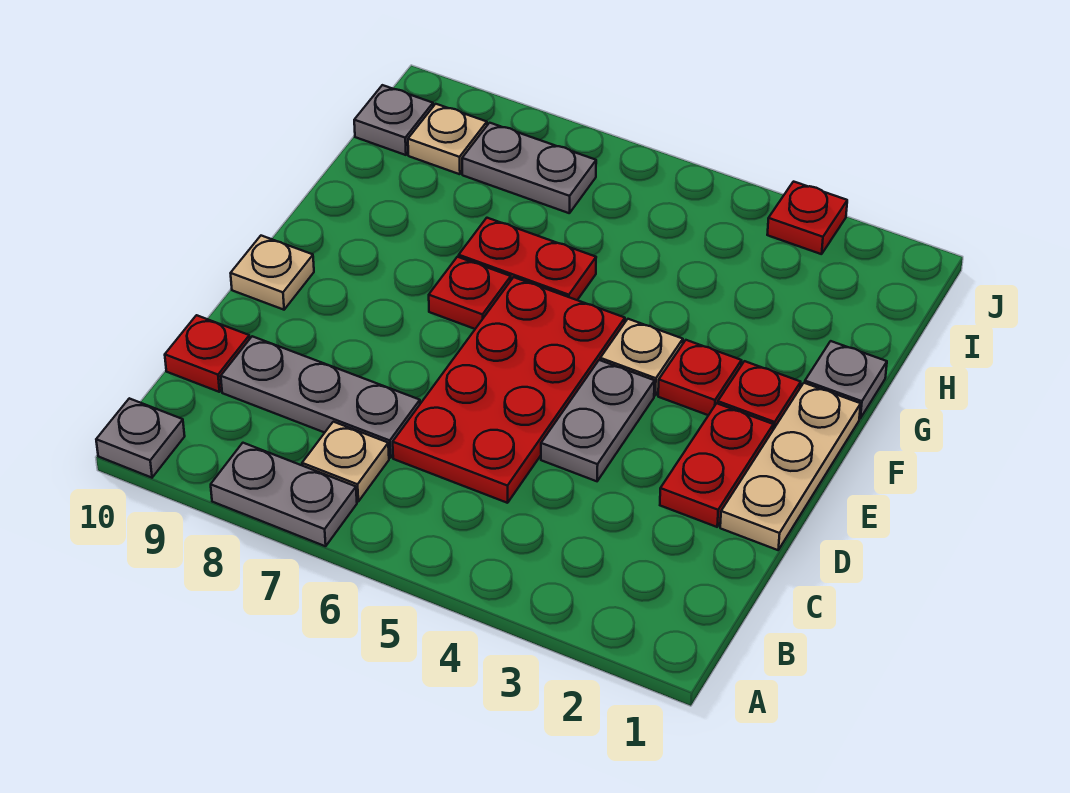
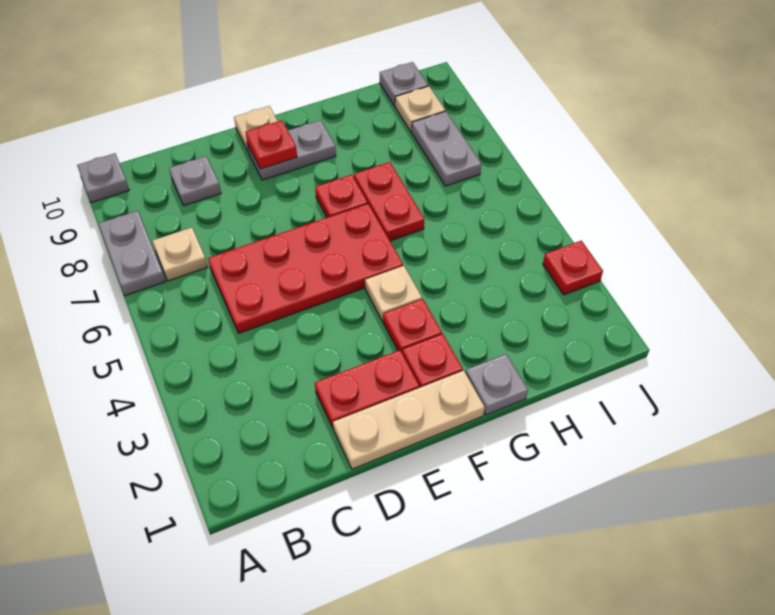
grey 1x3 plate [221,336,420,458] -> grey 1x1 plate [169,156,221,206]
red 1x1 plate [165,315,250,392] -> red 1x1 plate moved to [245,120,297,169]
grey 1x2 plate [541,360,655,481] -> grey 1x2 plate moved to [247,120,336,180]

